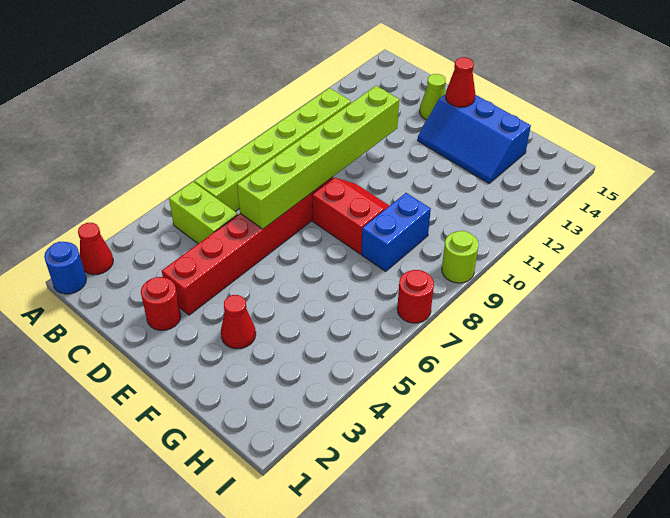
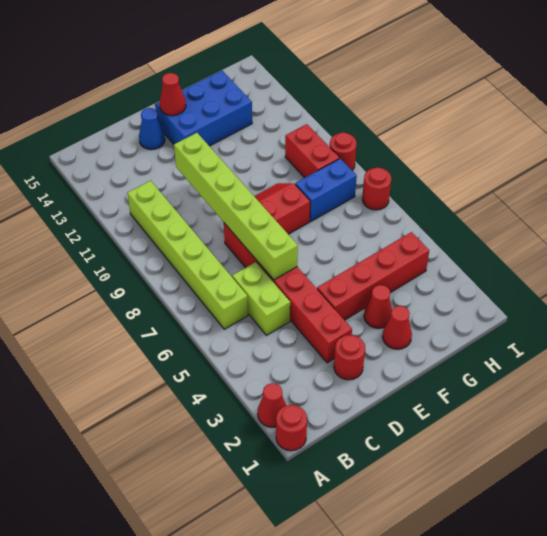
blue 1x1 round brick [44,242,86,294] -> red 1x1 round brick [276,405,307,451]
lime 1x2 brick [169,182,238,244] -> lime 1x2 brick turned to [232,262,290,335]
lime 1x1 cone [420,74,446,120] -> blue 1x1 cone [139,108,165,150]
none -> red 1x4 brick [317,232,429,320]
blue 2x3 slope [418,94,531,183] -> blue 2x3 brick [155,70,252,146]
none -> red 1x1 cone [383,306,412,349]
blue 1x2 brick [361,193,431,271] -> blue 1x2 brick turned to [295,159,357,221]
none -> red 1x2 brick [285,124,339,178]
lime 1x1 round brick [442,231,479,283] -> red 1x1 round brick [330,133,357,171]

